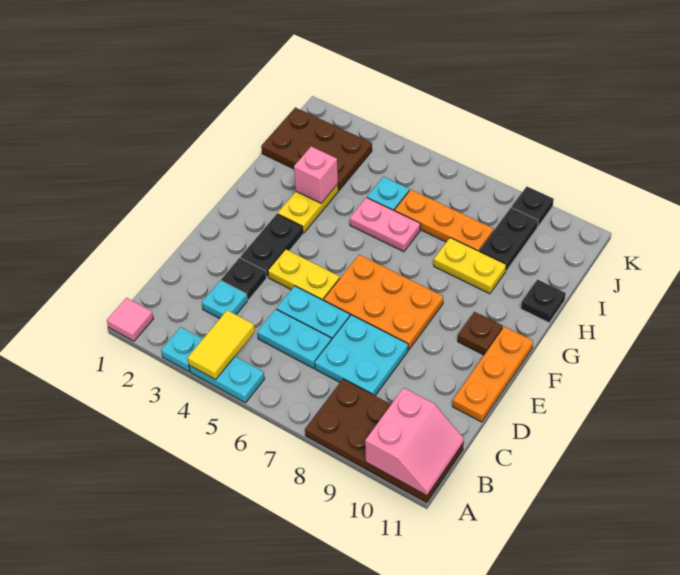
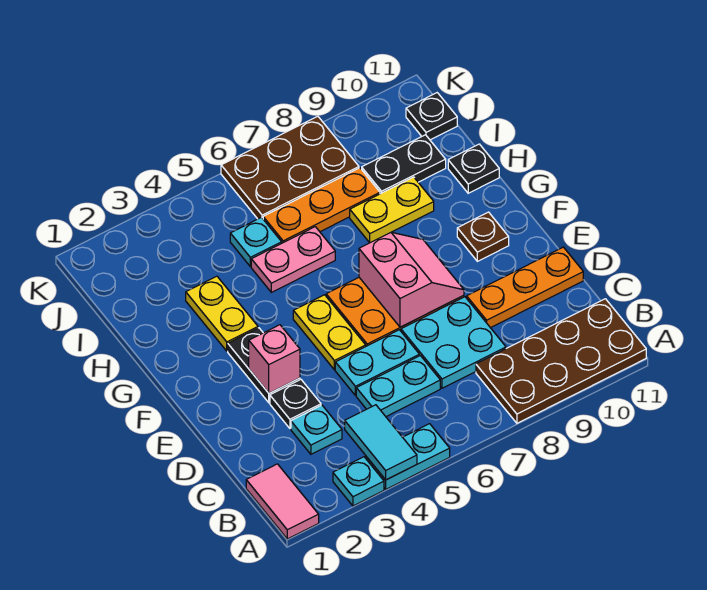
pink 1x1 tile [107,298,153,341] -> pink 1x2 tile [246,464,319,539]
yellow 1x2 tile [188,310,255,380] -> cyan 1x2 tile [345,405,417,480]
pink 2x2 slope [365,388,464,496] -> pink 2x2 slope moved to [359,232,464,327]
orange 1x3 plate [453,327,533,422] -> orange 1x3 plate turned to [467,247,583,328]
yellow 1x2 plate [268,249,340,300] -> yellow 1x2 plate turned to [293,295,366,370]
pink 1x1 brick [294,146,338,203] -> pink 1x1 brick moved to [249,325,300,393]
brown 2x3 plate [261,107,372,191] -> brown 2x3 plate moved to [221,116,359,219]
black 1x2 plate [479,208,538,271] -> black 1x2 plate turned to [362,135,446,194]
black 1x1 plate [512,187,554,226] -> black 1x1 plate moved to [406,93,457,140]

